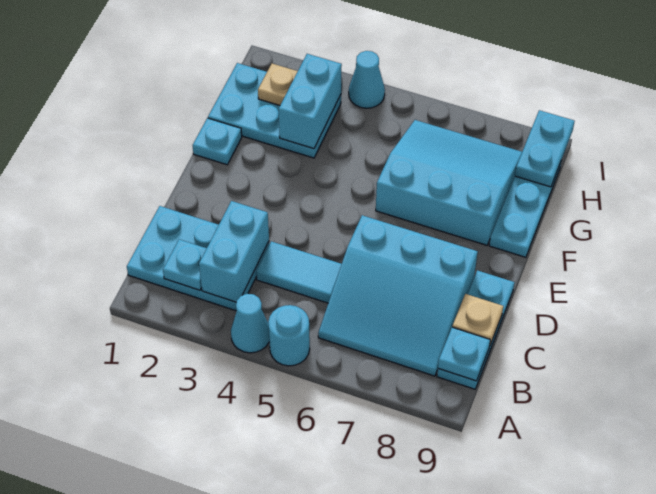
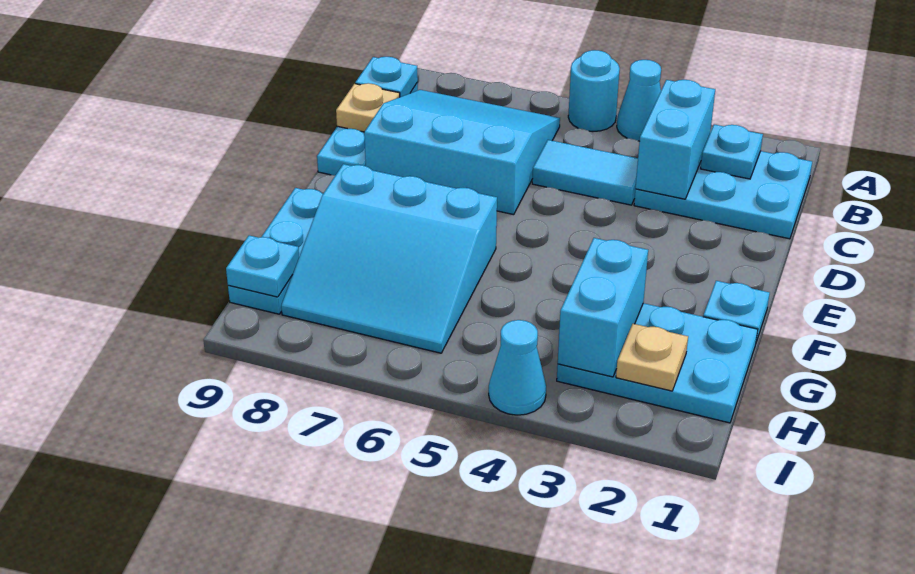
cyan 1x2 plate [515,110,575,187] -> cyan 1x1 plate [226,235,299,297]

